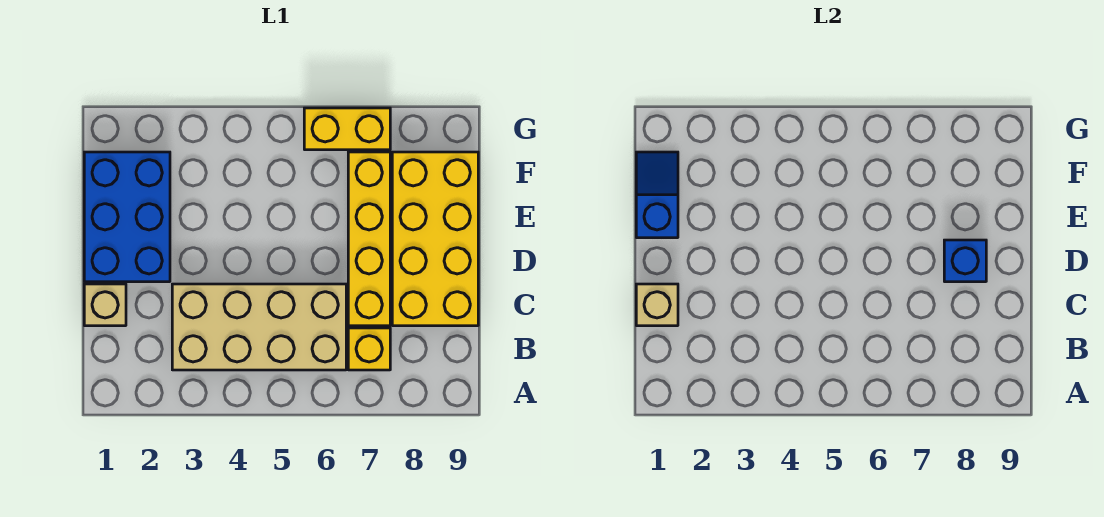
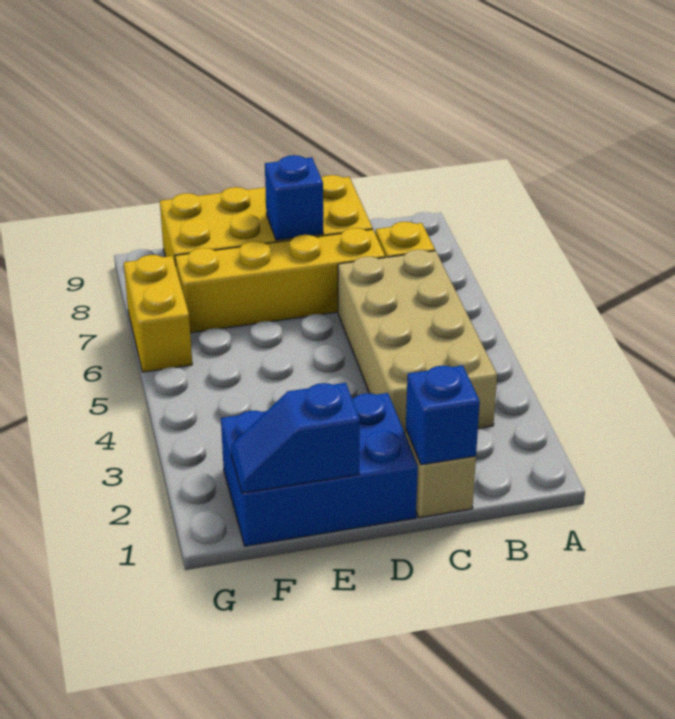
tan 1x1 brick [636,284,678,326] -> blue 1x1 brick [406,365,480,465]

